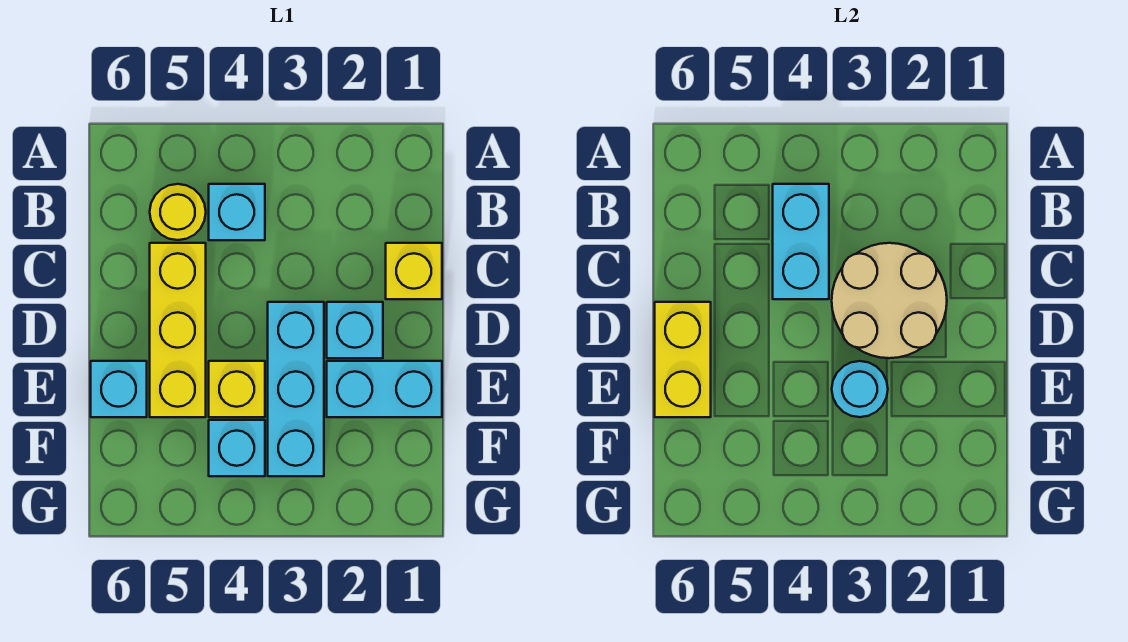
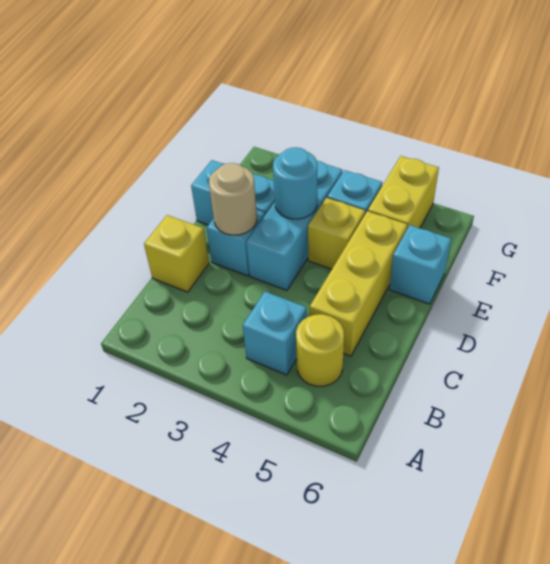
cyan 1x2 brick [773,184,829,299] -> none
tan 2x2 round brick [832,243,947,358] -> tan 1x1 round brick [209,163,257,235]
yellow 1x2 brick [655,302,711,417] -> yellow 1x2 brick moved to [368,156,439,229]

